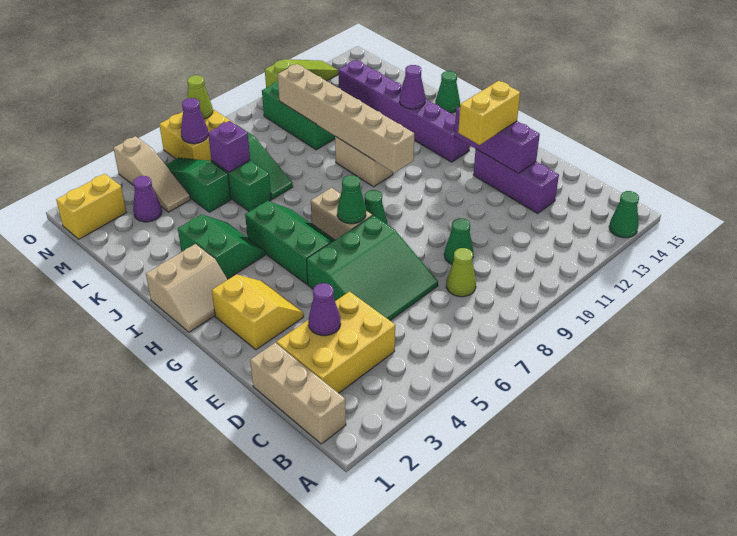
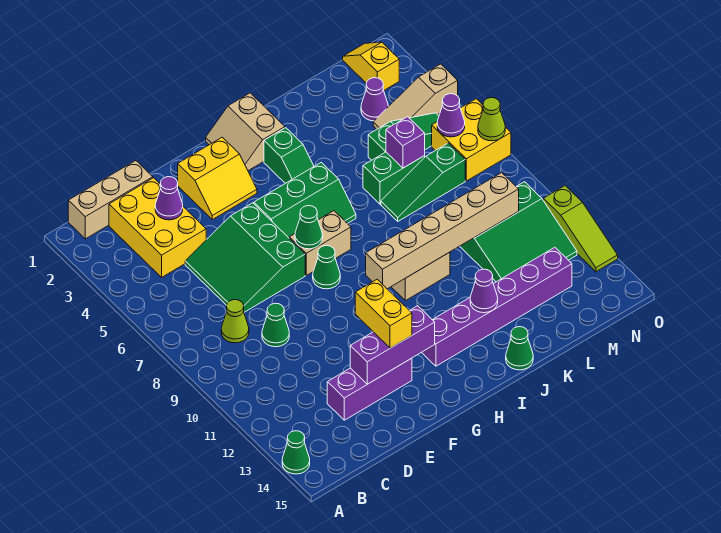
green 2x2 slope [178,214,265,279] -> green 1x2 slope [264,128,314,183]
yellow 1x2 brick [56,174,126,239] -> yellow 1x2 slope [343,42,399,90]

